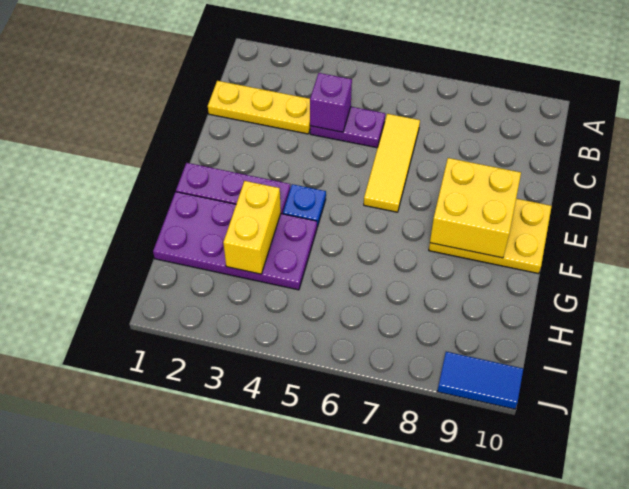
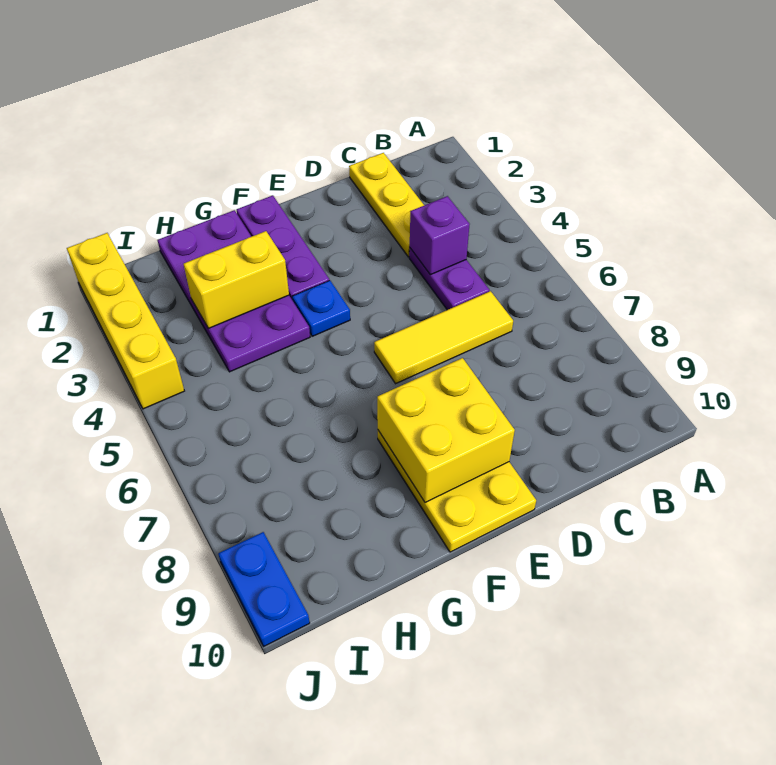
none -> yellow 1x4 brick [67,233,184,409]
blue 1x2 tile [437,352,523,409] -> blue 1x2 plate [218,532,310,646]

